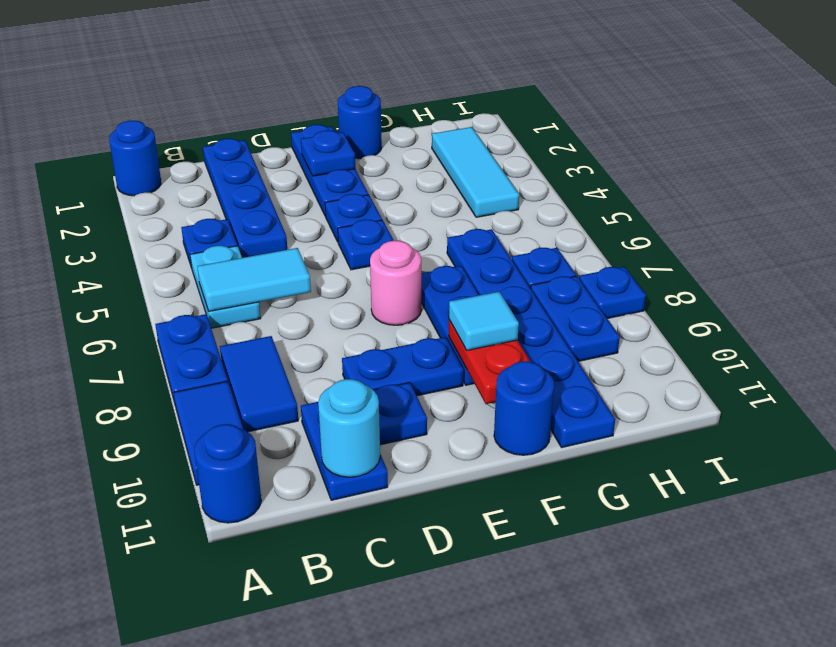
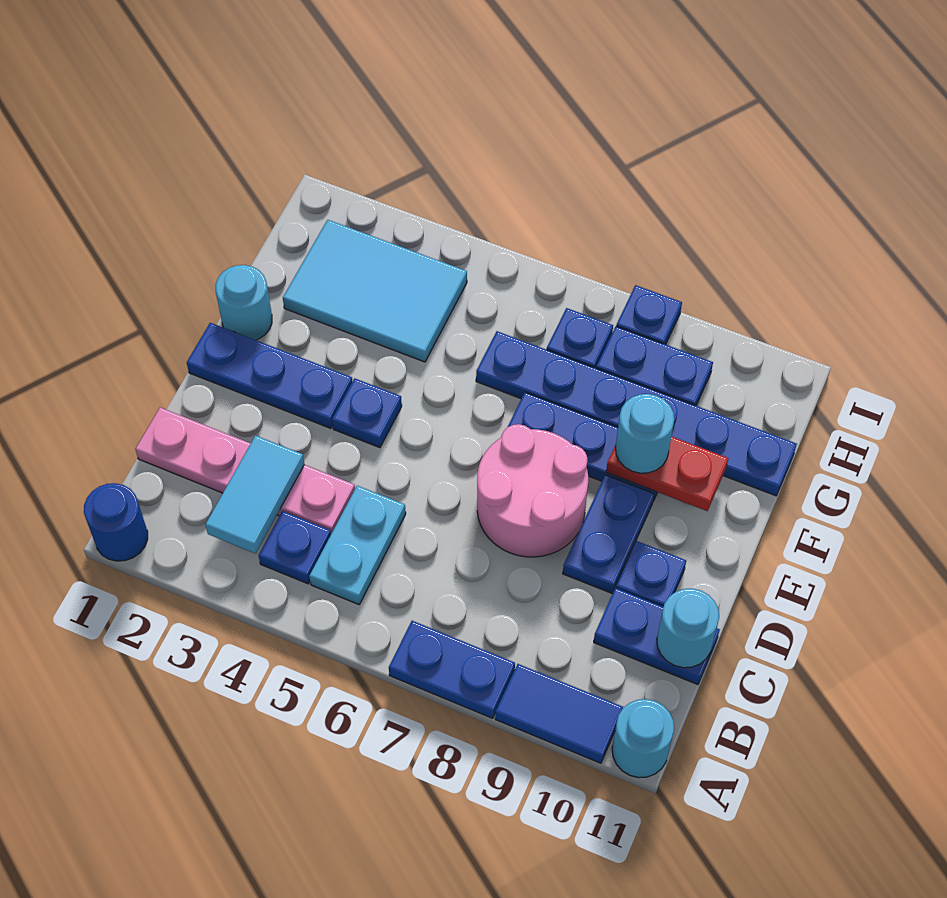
blue 1x1 round brick [194,424,261,523] -> cyan 1x1 round brick [612,699,674,778]
cyan 1x2 plate [190,246,261,328] -> cyan 1x2 plate turned to [309,486,406,605]
cyan 1x2 tile [197,248,311,311] -> cyan 1x2 tile moved to [205,436,304,553]
blue 1x2 tile [220,336,298,432] -> none
blue 1x4 plate [203,139,287,258] -> pink 1x4 plate [135,408,355,534]
blue 1x1 plate [301,130,355,176] -> none
blue 1x1 plate [338,220,394,270] -> none
pink 1x1 round brick [370,241,421,325] -> pink 2x2 round brick [477,424,588,557]
blue 1x1 round brick [338,86,382,159] -> cyan 1x1 round brick [216,265,272,340]
cyan 1x1 tile [449,292,519,350] -> cyan 1x1 round brick [616,394,674,473]
blue 1x1 round brick [494,361,554,455] -> none
cyan 1x3 tile [432,127,519,217] -> cyan 2x3 tile [283,220,467,362]

